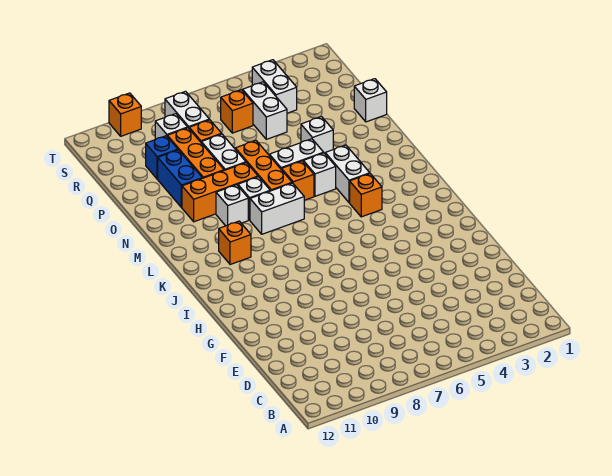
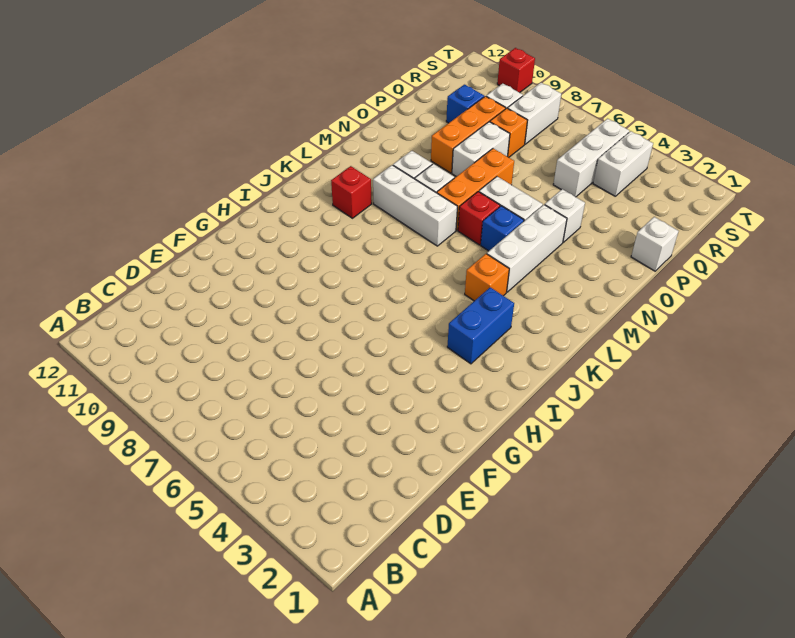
orange 1x1 brick [219,221,251,265] -> red 1x1 brick [331,166,372,218]
white 1x2 brick [325,145,370,203] -> white 1x3 brick [487,205,567,292]
white 1x2 brick [250,183,304,234] -> white 1x3 brick [373,165,457,246]
white 1x1 brick [303,153,336,196] -> blue 1x1 brick [481,206,524,251]
orange 1x1 brick [282,161,314,200] -> red 1x1 brick [458,192,500,245]
orange 1x3 brick [182,163,258,222] -> none
blue 1x2 brick [158,150,202,208] -> blue 1x2 brick moved to [447,287,514,364]
white 1x2 brick [243,82,287,139] -> white 1x3 brick [553,119,629,197]
orange 1x1 brick [221,90,253,133] -> none
orange 1x1 brick [109,93,141,136] -> red 1x1 brick [497,48,535,93]

